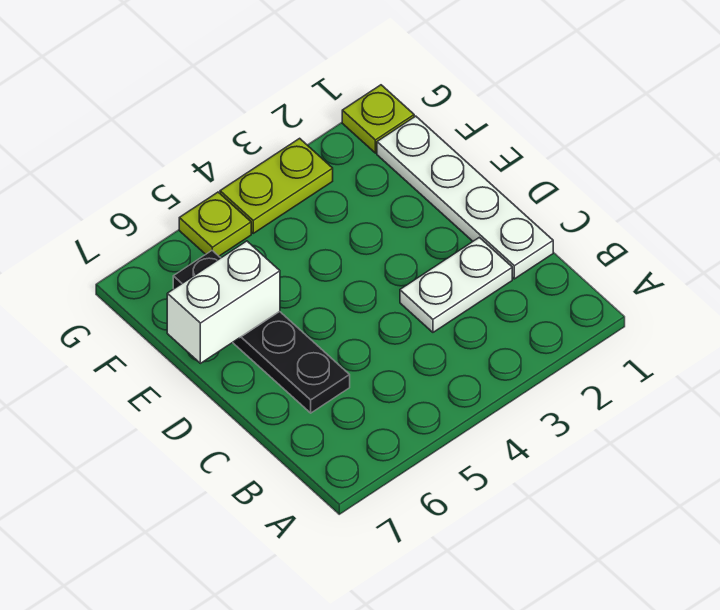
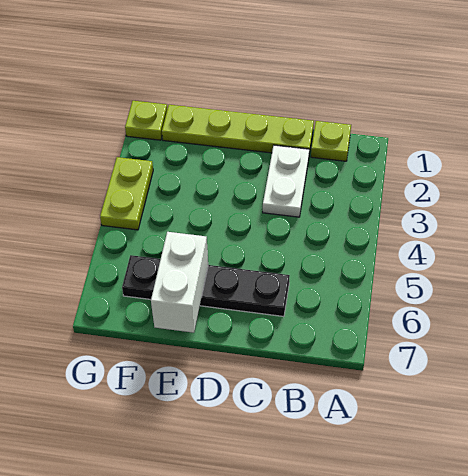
white 1x4 plate [377,116,553,279] -> lime 1x4 plate [162,105,314,154]
lime 1x1 plate [179,192,251,256] -> lime 1x1 plate moved to [311,121,351,161]

